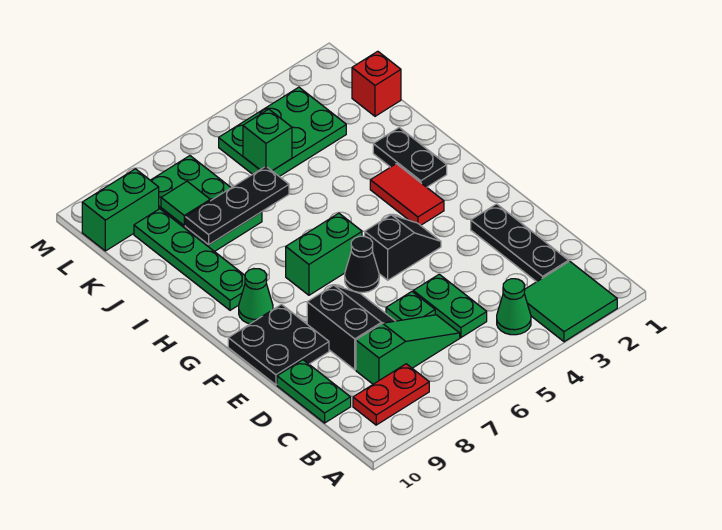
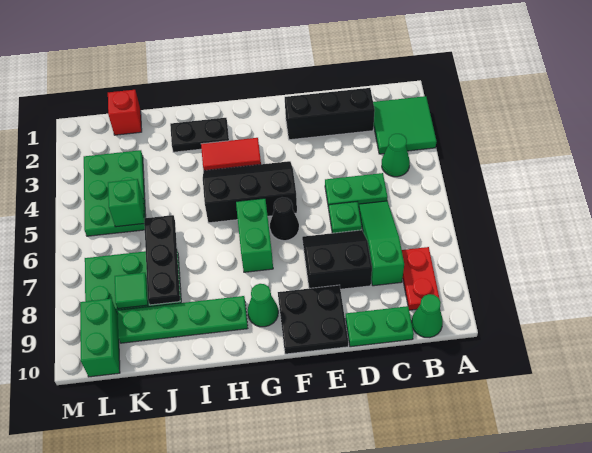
none -> green 1x1 cone [412,294,443,337]
black 1x3 plate [471,204,569,282] -> black 1x3 brick [285,88,375,140]
black 1x2 slope [365,215,441,280] -> black 2x3 slope [203,161,297,223]

